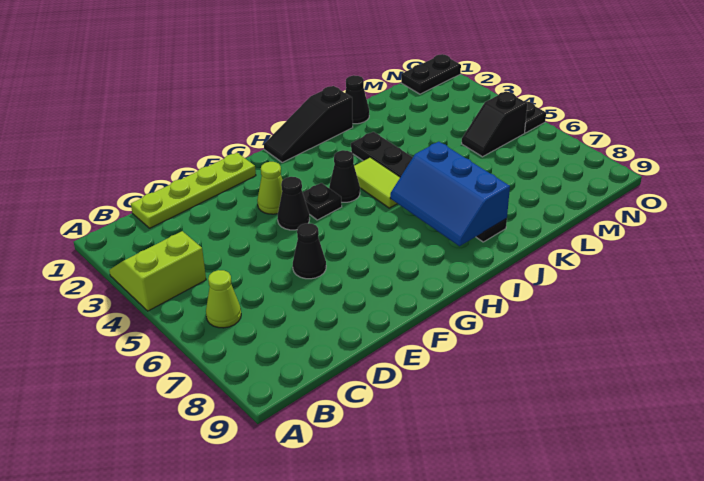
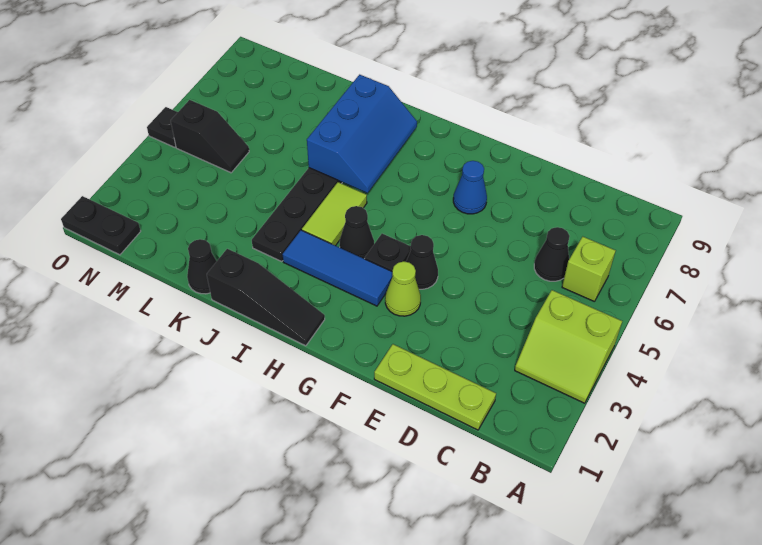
lime 1x1 cone [206,270,241,328] -> lime 1x1 brick [562,237,616,302]
lime 1x4 plate [131,153,256,228] -> lime 1x3 plate [374,344,496,430]
black 1x1 cone [293,223,326,279] -> black 1x1 cone moved to [534,227,570,281]
none -> blue 1x1 cone [453,161,487,214]
none -> blue 1x3 tile [283,230,393,306]

